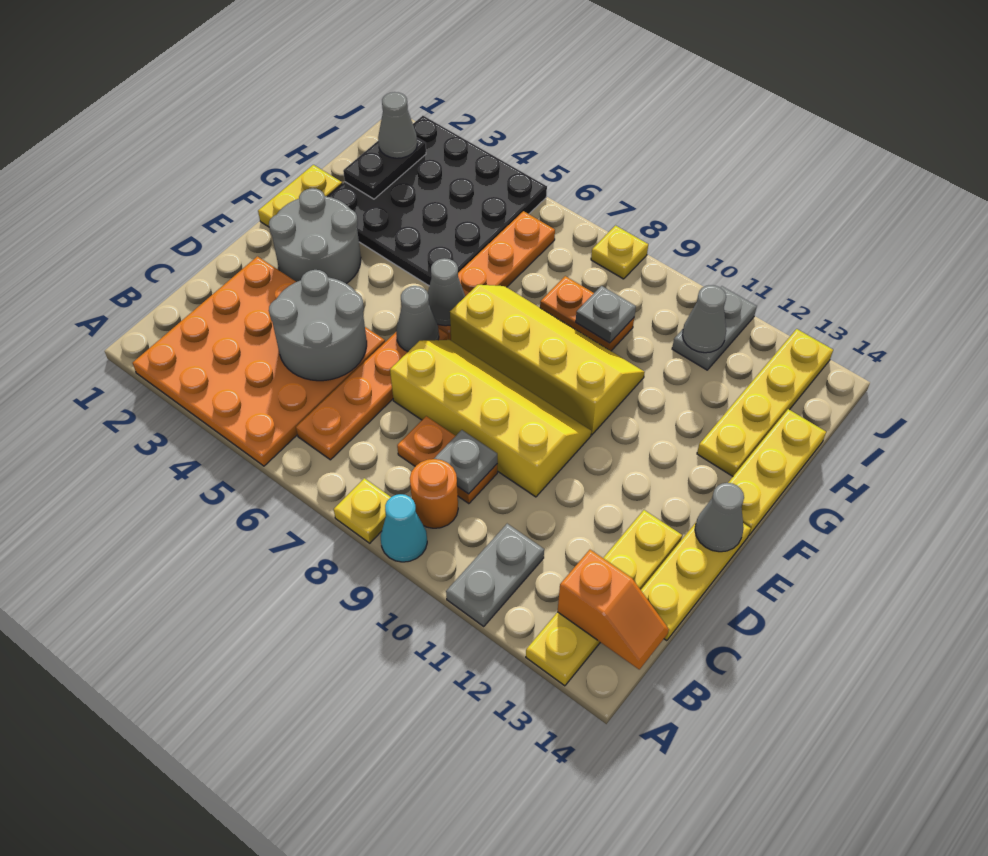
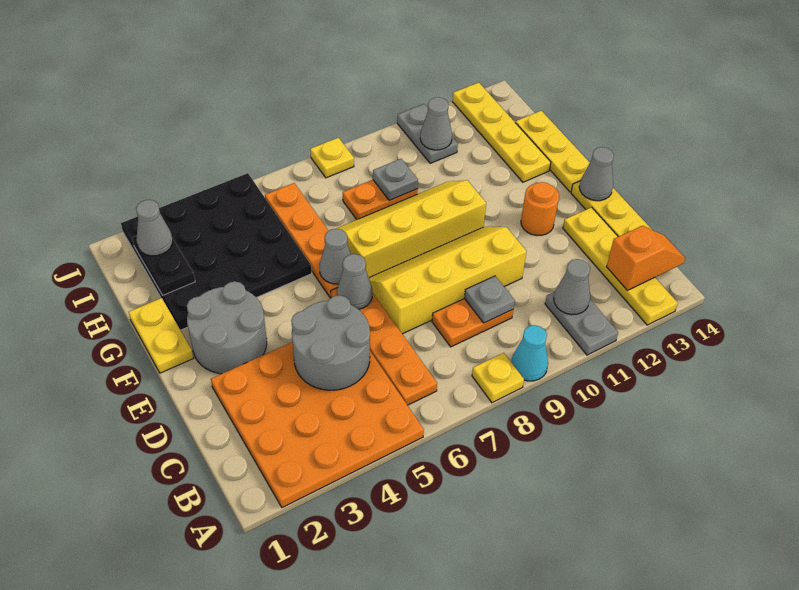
orange 1x1 round brick [410,459,458,528] -> orange 1x1 round brick moved to [521,182,559,236]
none -> grey 1x1 cone [554,259,590,315]

